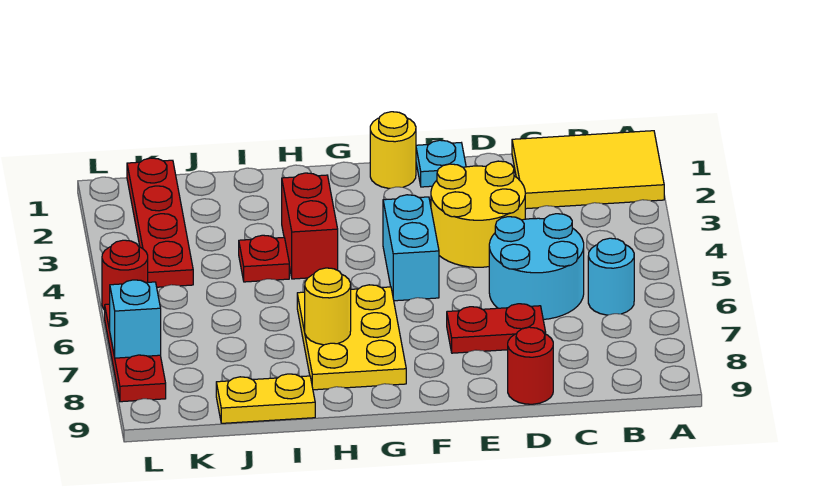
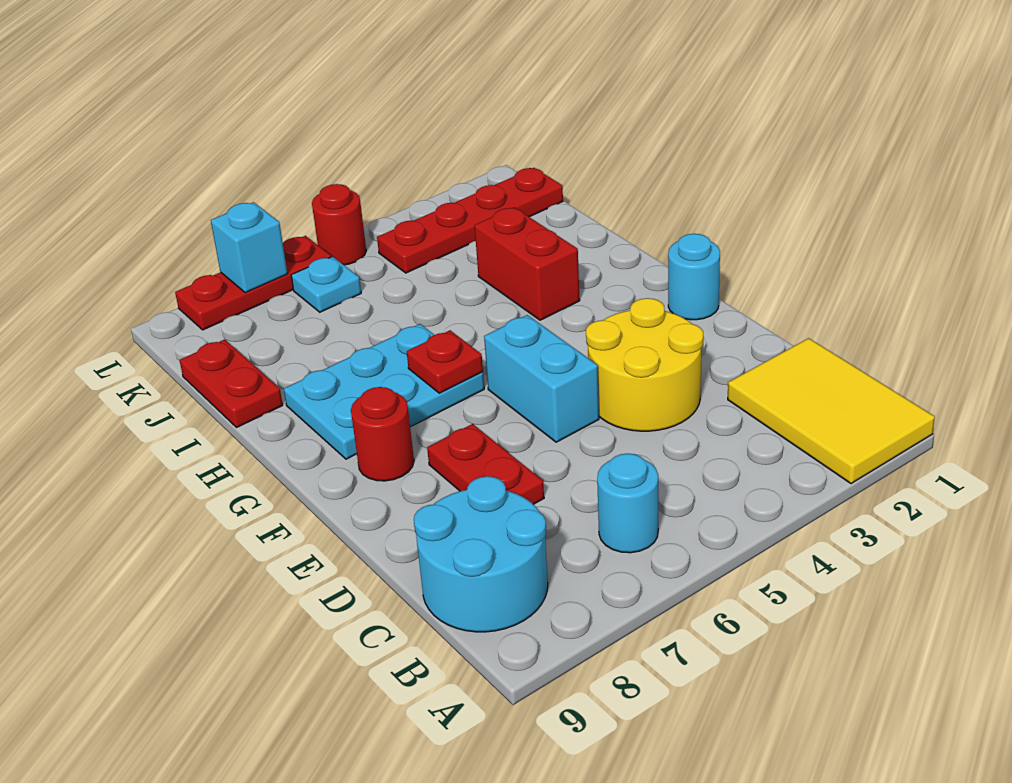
cyan 2x2 round brick [489,214,584,319] -> cyan 2x2 round brick moved to [414,476,548,632]
red 1x1 round brick [508,327,553,404] -> red 1x1 round brick moved to [351,387,414,481]
cyan 1x1 plate [416,140,466,187] -> cyan 1x1 plate moved to [291,257,361,312]
yellow 1x1 round brick [370,112,416,188] -> cyan 1x1 round brick [668,234,720,320]
cyan 1x2 brick [383,195,439,301] -> cyan 1x2 brick turned to [484,315,599,442]
yellow 2x3 plate [297,285,406,390] -> cyan 2x3 plate [284,324,484,459]
red 1x2 brick [282,173,338,279] -> red 1x2 brick turned to [475,207,580,320]
yellow 1x1 round brick [305,268,351,345] -> none
red 1x1 plate [239,235,289,282] -> red 1x1 plate moved to [407,330,483,393]
yellow 1x2 plate [216,374,315,423] -> red 1x2 plate [180,339,283,427]

